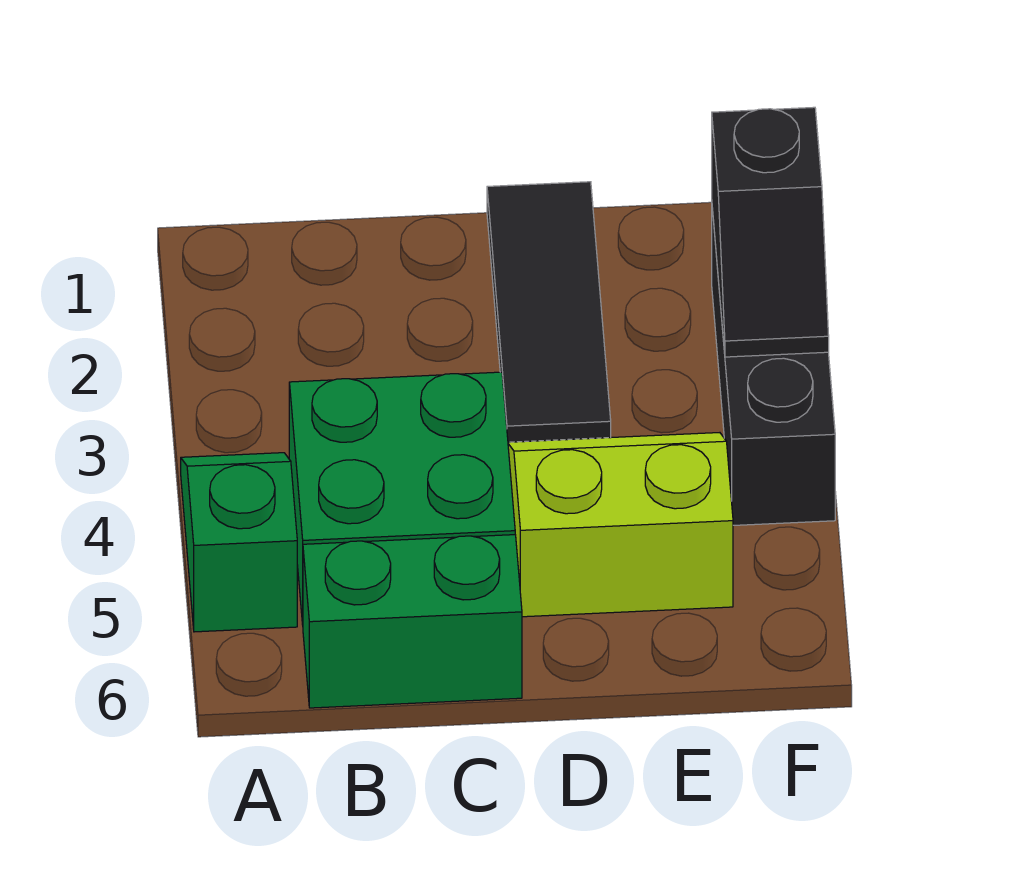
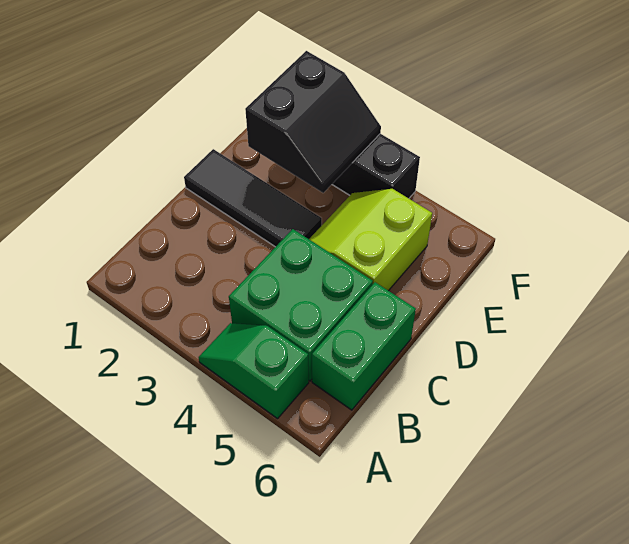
black 1x2 slope [712,107,829,357] -> black 2x2 slope [245,51,381,193]

